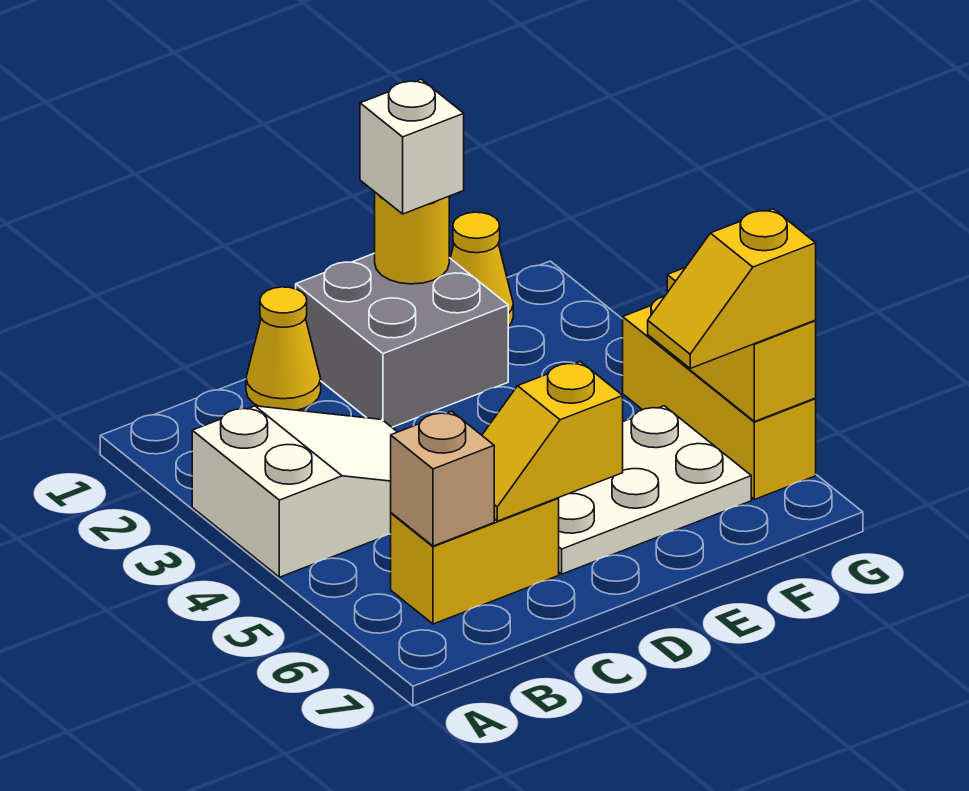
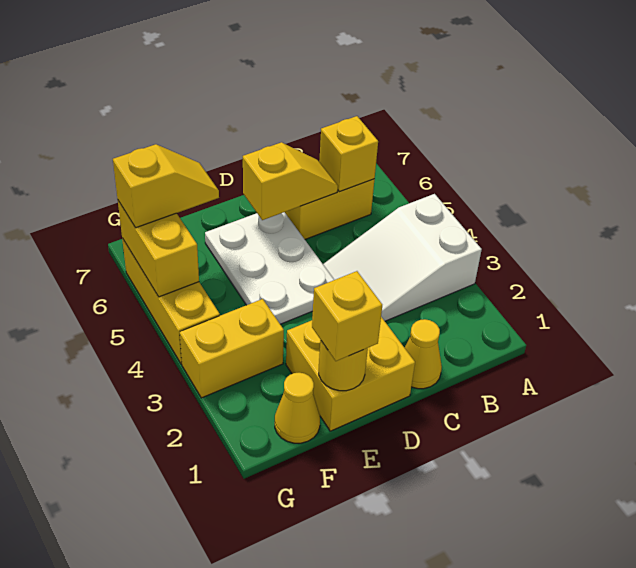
tan 1x1 brick [391,411,494,546] -> yellow 1x1 brick [319,116,378,192]
grey 2x2 brick [296,253,508,427] -> yellow 2x2 brick [286,317,415,431]
white 2x3 plate [558,406,751,574] -> white 2x3 plate turned to [205,212,334,324]
white 1x1 brick [360,79,464,214] -> yellow 1x1 brick [312,271,382,361]
none -> yellow 1x2 brick [180,299,284,398]

